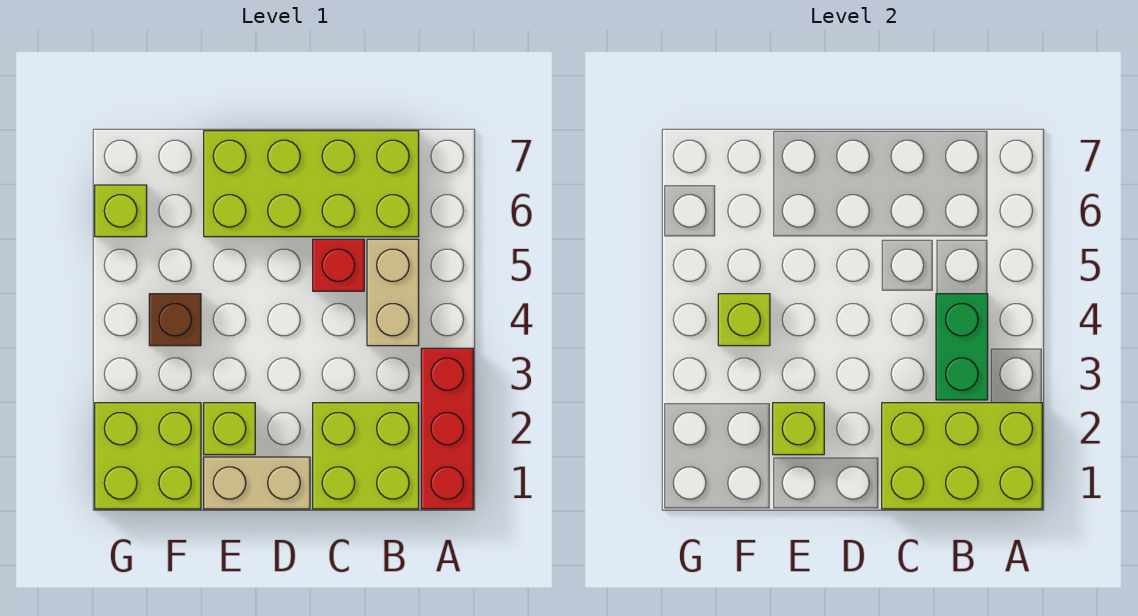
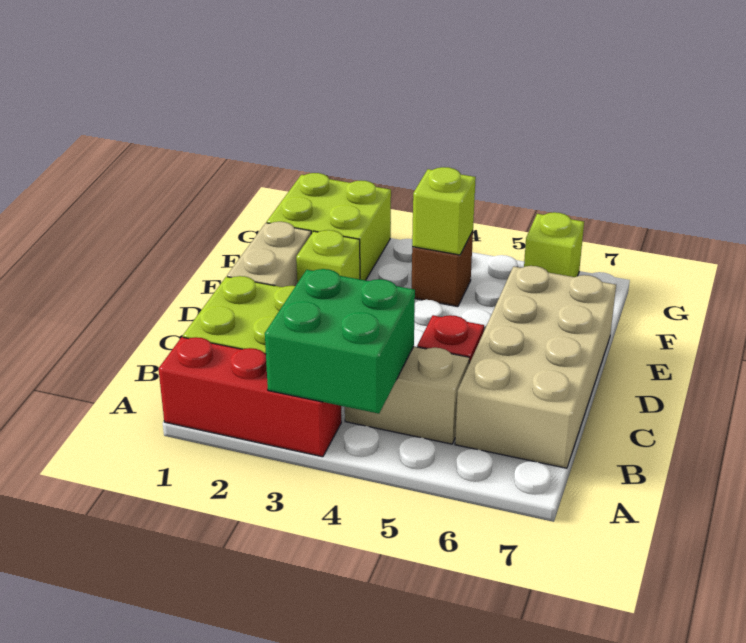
lime 2x3 brick [882,403,1042,509] -> none
green 1x2 brick [936,294,988,400] -> green 2x2 brick [265,269,415,414]
lime 2x4 brick [204,131,419,237] -> tan 2x4 brick [455,266,616,468]
lime 1x1 brick [773,403,824,455] -> none

